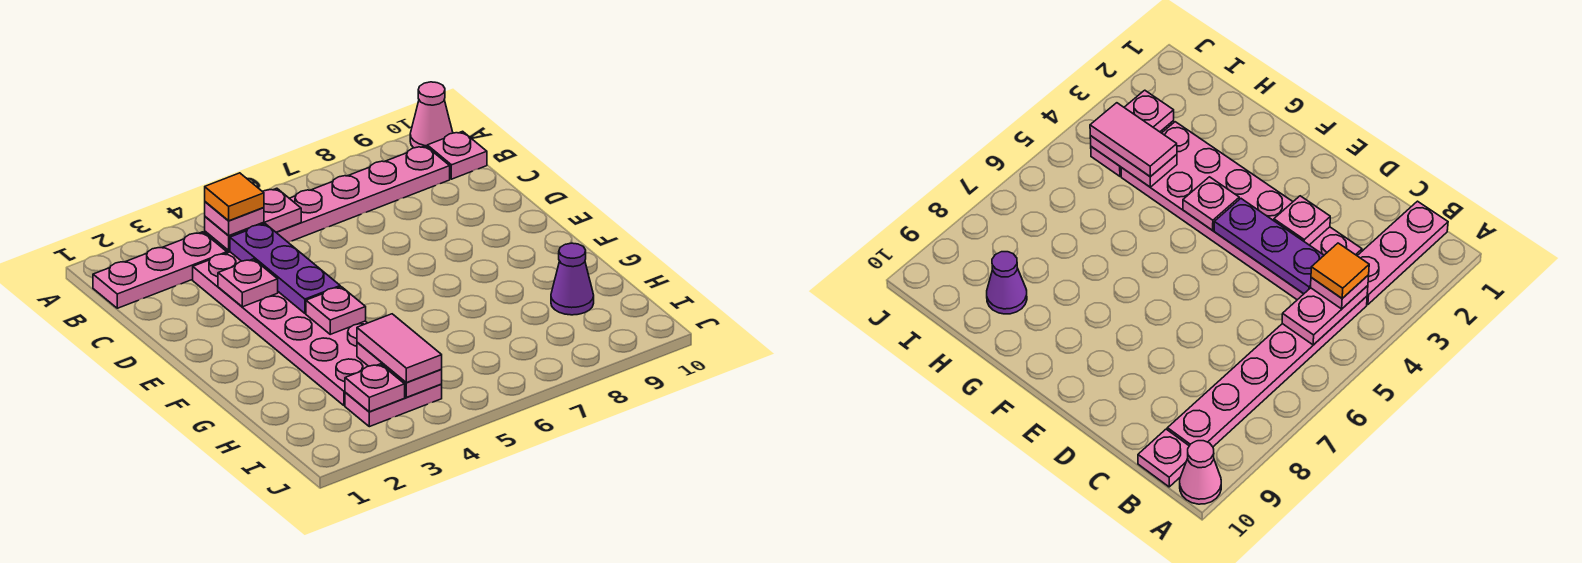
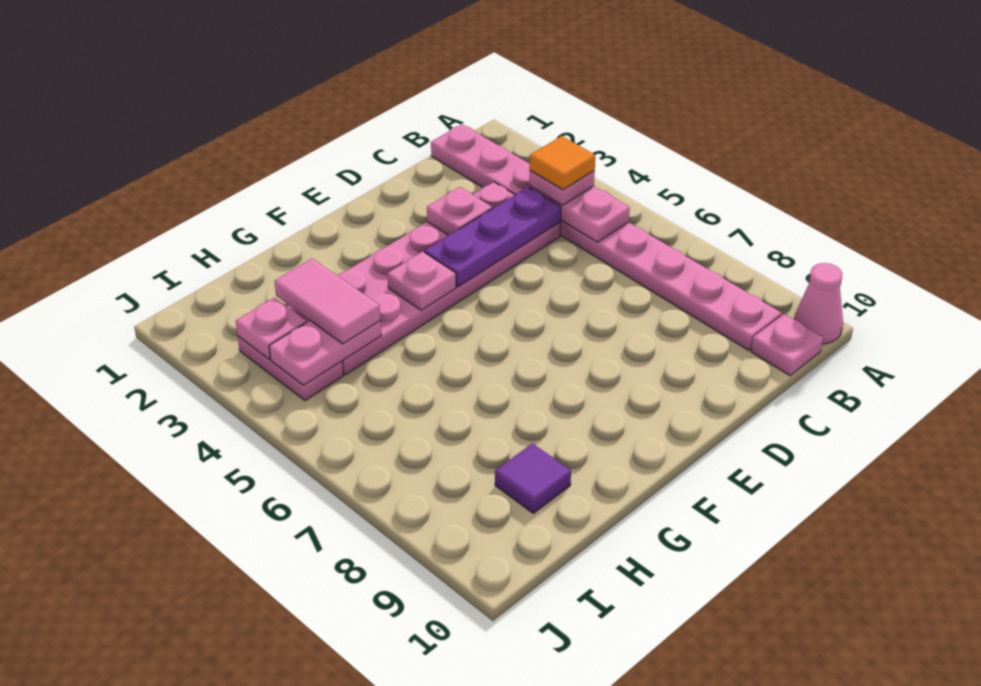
pink 1x2 tile [357,314,442,383] -> pink 1x2 tile turned to [275,258,380,344]
purple 1x1 cone [551,243,594,315] -> purple 1x1 tile [495,444,571,513]

